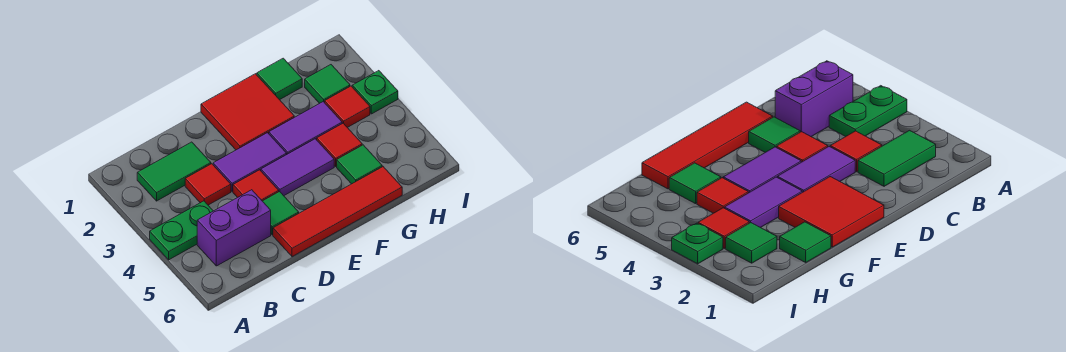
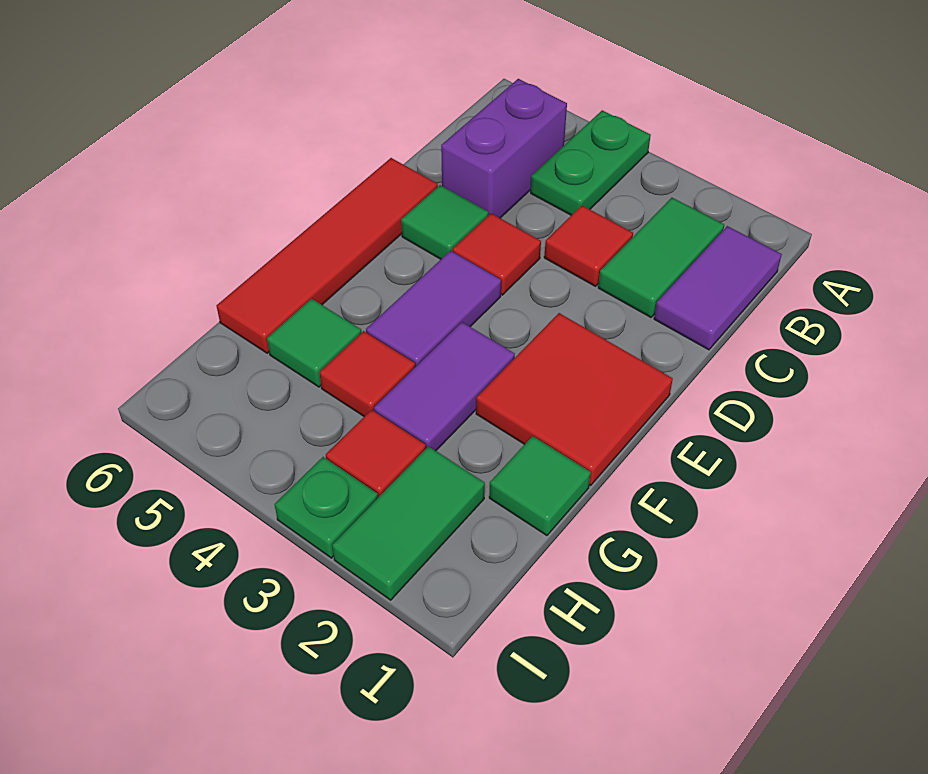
purple 1x2 tile [213,133,287,191] -> purple 1x2 tile moved to [654,226,782,350]
green 1x1 tile [305,65,350,104] -> green 1x2 tile [332,446,485,600]

